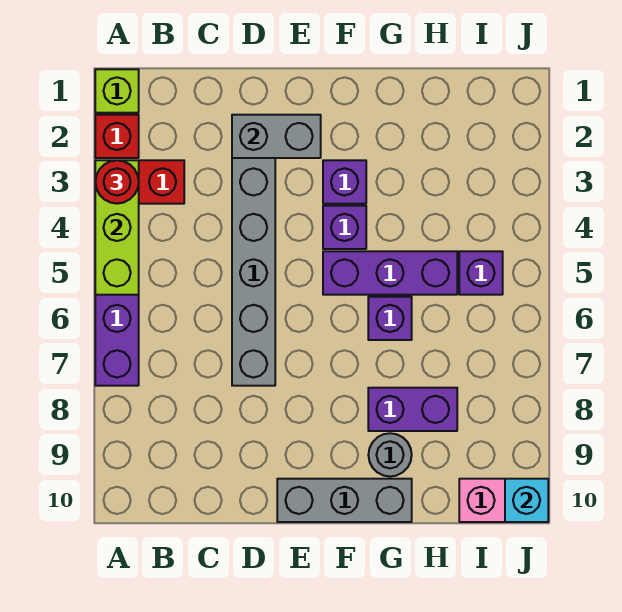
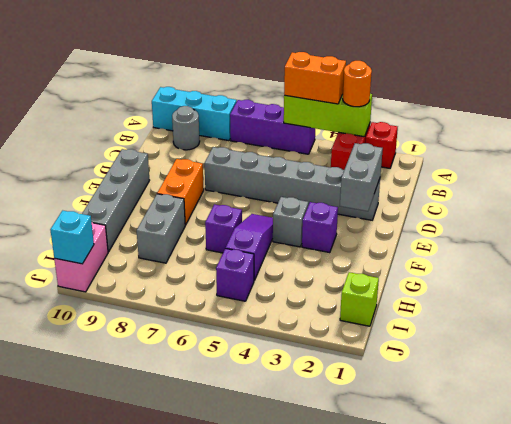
lime 1x1 brick [95,69,139,113] -> lime 1x1 brick moved to [340,272,379,326]
red 1x1 round brick [95,160,139,204] -> orange 1x1 round brick [343,61,372,107]
none -> orange 1x2 brick [284,52,346,104]
none -> cyan 1x3 brick [152,87,237,141]
none -> orange 1x2 brick [157,159,204,225]
grey 1x3 brick [277,479,412,522] -> grey 1x4 brick [82,149,150,252]
purple 1x1 brick [323,206,366,249] -> grey 1x1 brick [273,197,309,247]
purple 1x3 brick [323,251,457,295] -> purple 1x3 slope [226,214,273,280]
purple 1x2 brick [368,388,457,431] -> grey 1x2 brick [137,194,185,263]
grey 1x1 round brick [368,433,412,477] -> grey 1x1 round brick moved to [172,106,200,150]

